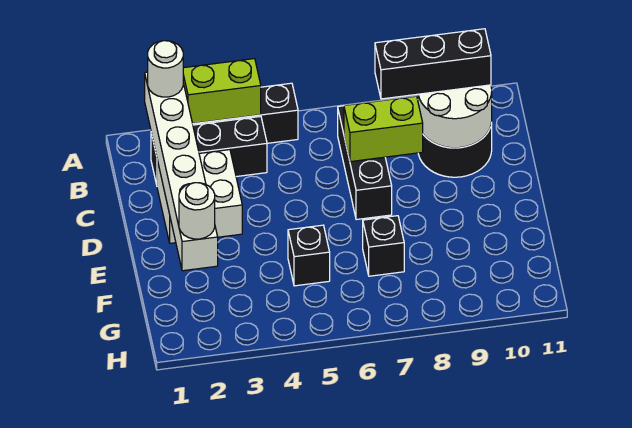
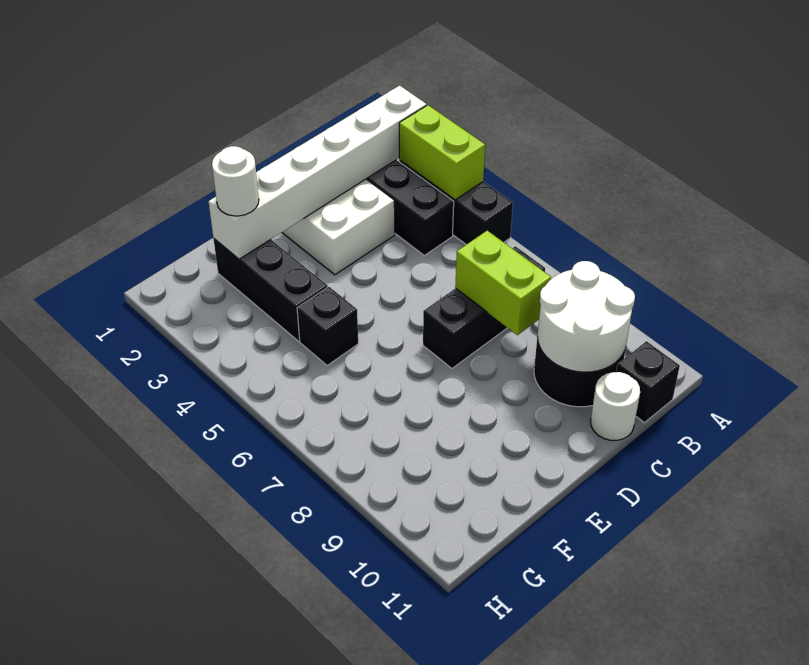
white 1x1 round brick [148,41,183,97] -> white 1x1 round brick moved to [591,372,640,440]
black 1x3 brick [375,29,491,99] -> black 1x3 brick moved to [214,239,328,341]
black 1x1 brick [363,216,404,276] -> black 1x1 brick moved to [616,341,680,423]

